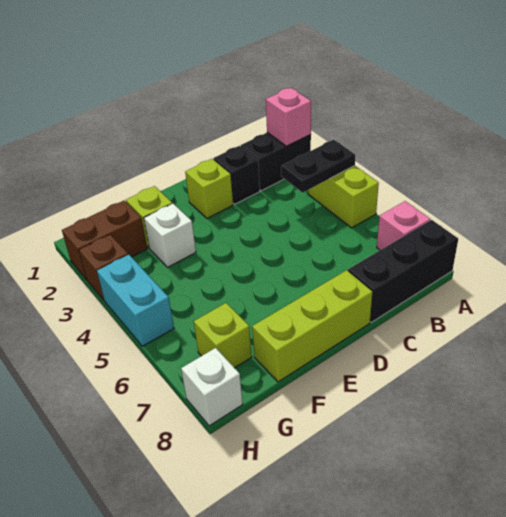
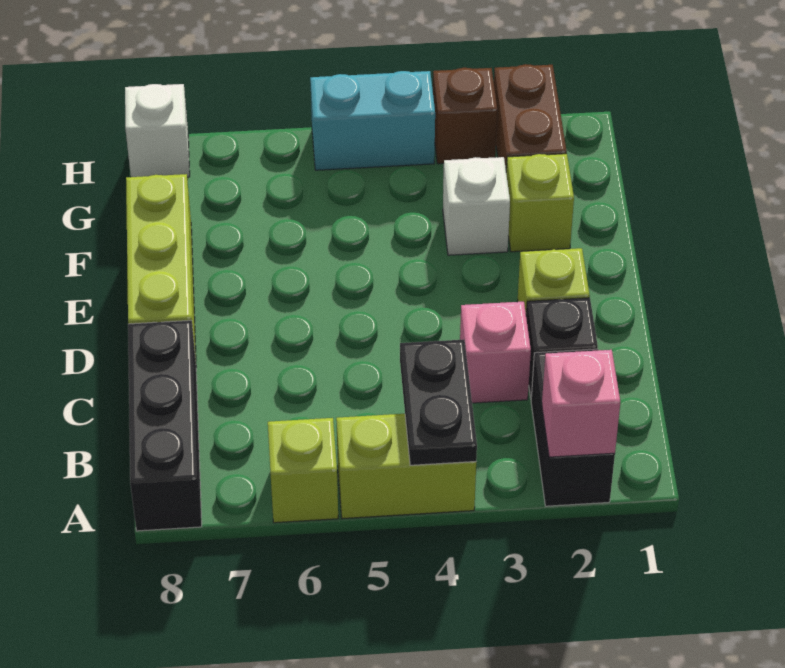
pink 1x1 brick [377,201,430,250] -> pink 1x1 brick moved to [460,302,531,403]
lime 1x1 brick [194,303,252,368] -> lime 1x1 brick moved to [268,418,338,523]

